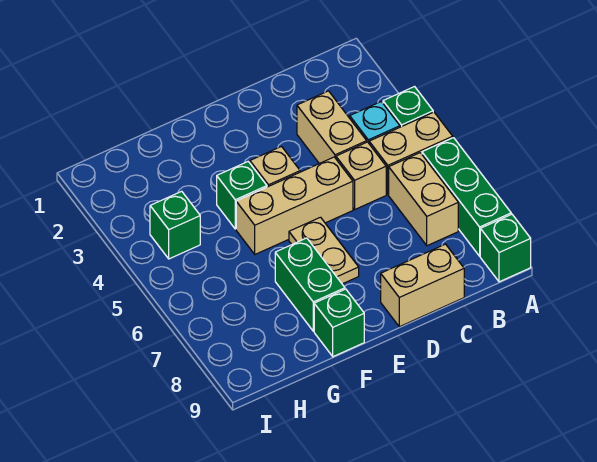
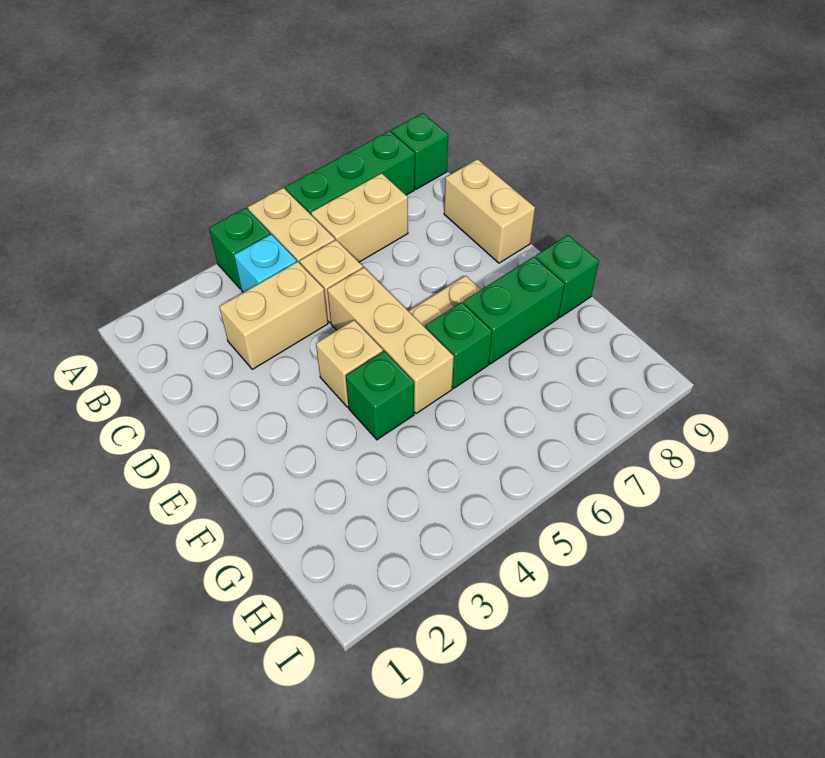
green 1x1 brick [150,191,200,259] -> green 1x1 brick moved to [425,302,492,388]

